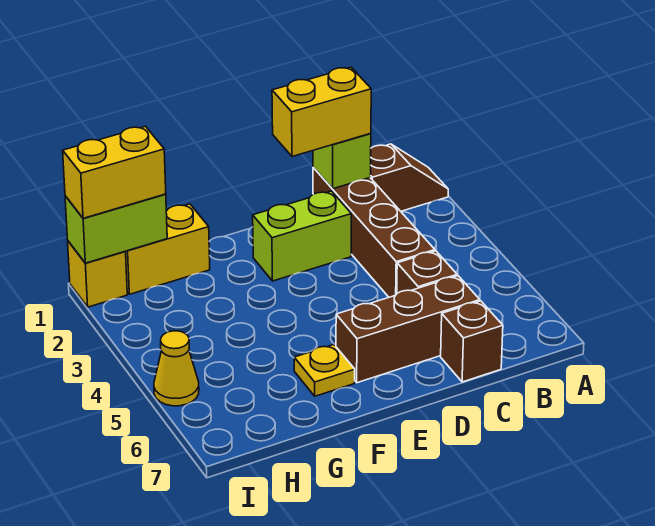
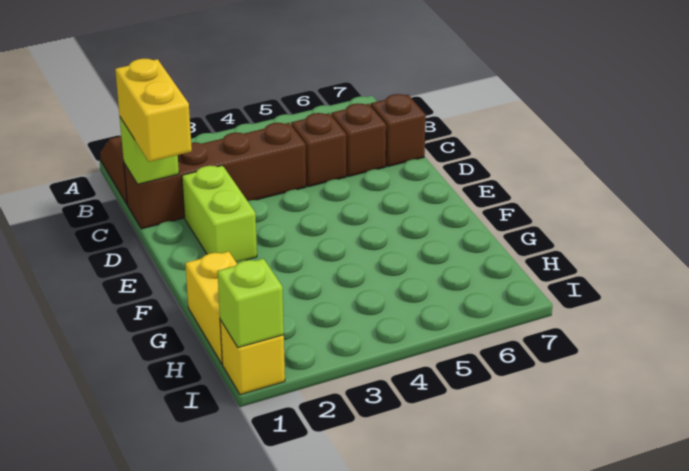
brown 1x3 brick [336,276,480,383] -> brown 1x1 brick [331,104,386,177]
yellow 1x1 plate [294,345,355,396] -> none
lime 1x2 brick [65,194,167,263] -> lime 1x1 brick [218,259,284,348]
yellow 1x2 brick [63,126,166,218] -> none
yellow 1x1 cone [154,331,199,406] -> none

